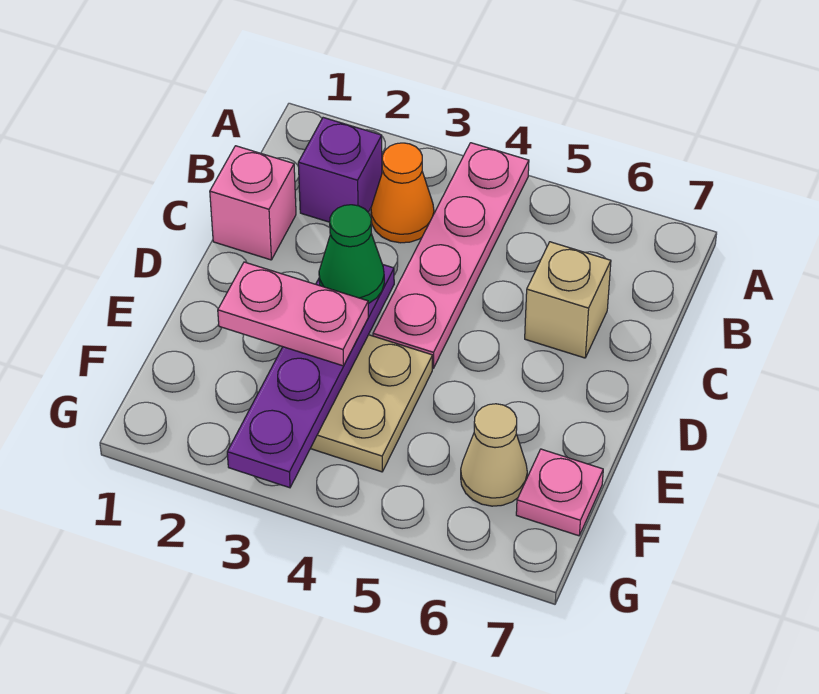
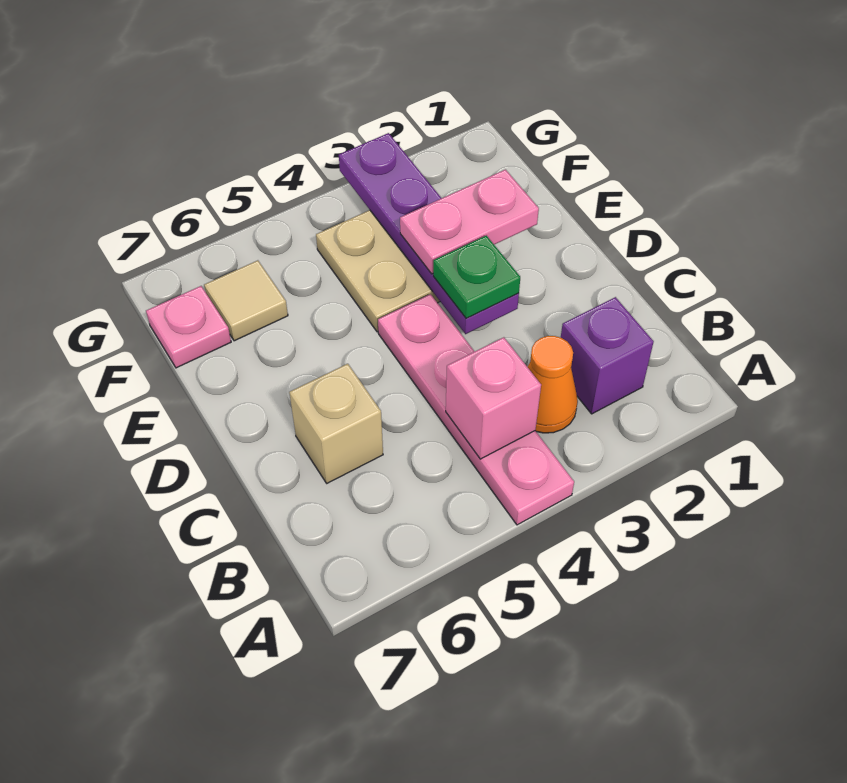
pink 1x1 brick [210,146,296,260] -> pink 1x1 brick moved to [446,337,541,459]
green 1x1 cone [319,205,384,303] -> green 1x1 plate [433,236,520,318]
tan 1x1 cone [461,404,527,506] -> tan 1x1 tile [204,260,288,341]

